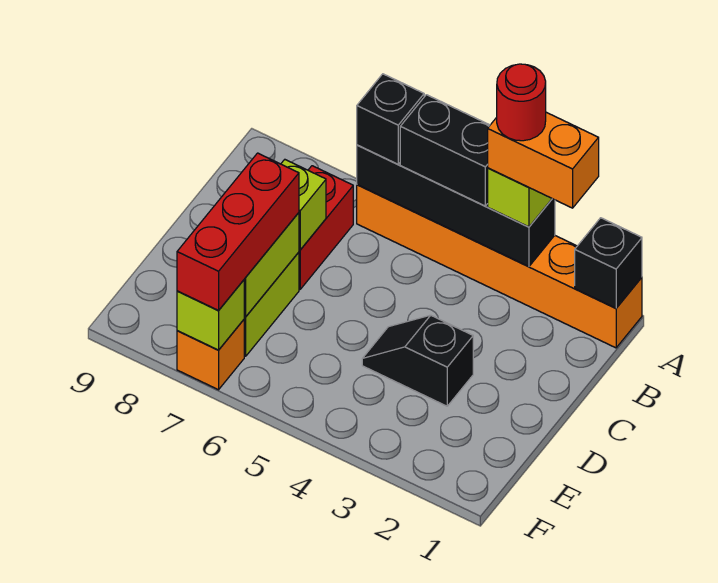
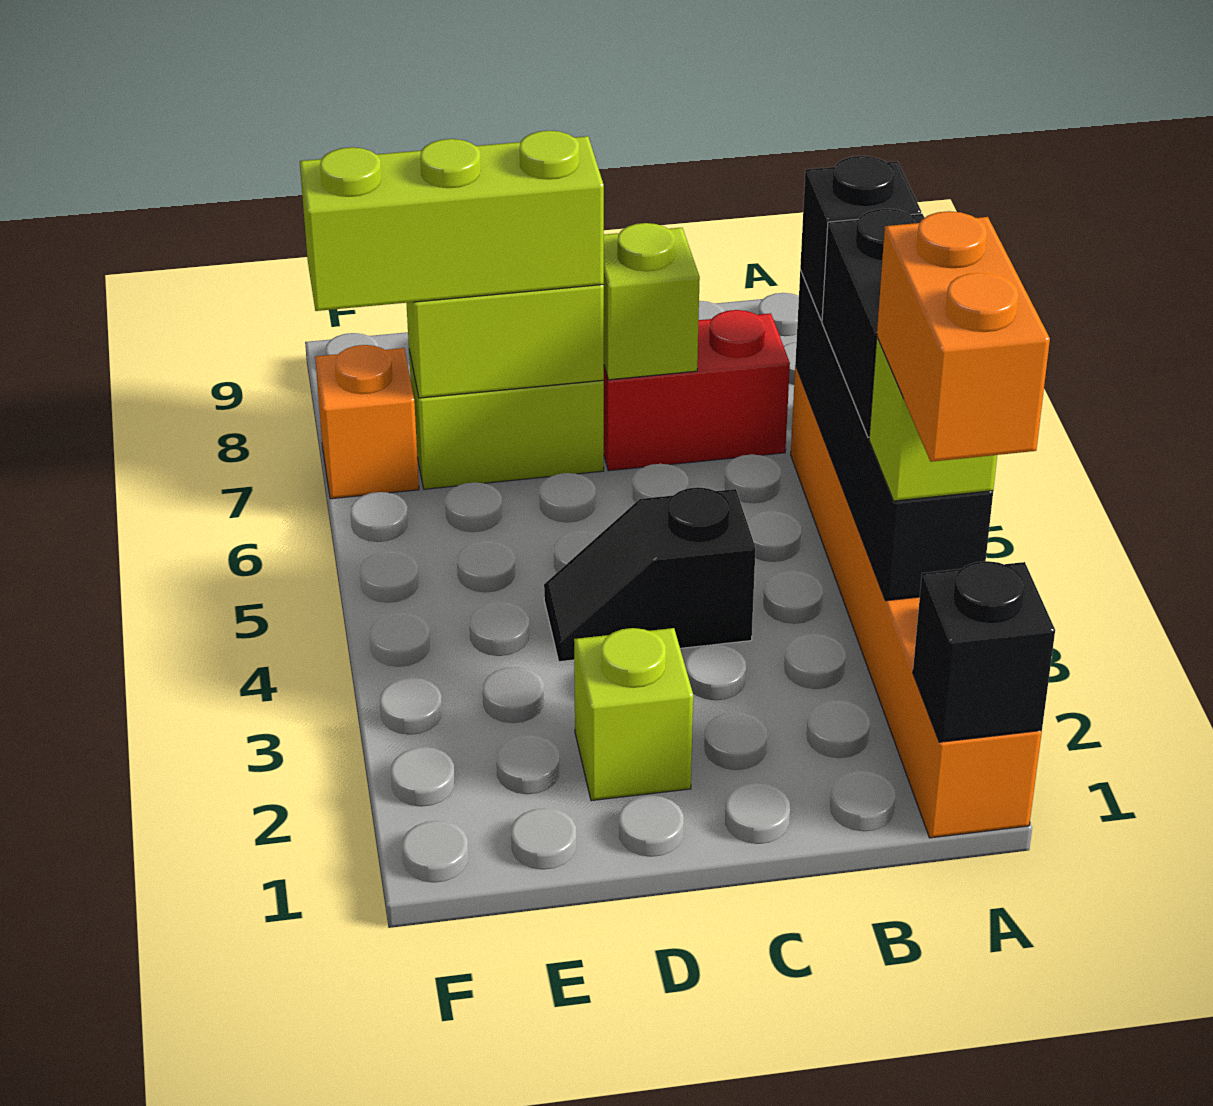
red 1x1 round brick [497,64,546,141] -> none
black 1x2 slope [362,315,473,406] -> black 1x2 slope turned to [544,487,756,662]
red 1x3 brick [177,153,299,310] -> lime 1x3 brick [300,131,604,311]
lime 1x1 brick [177,280,245,350] -> lime 1x1 brick moved to [574,628,693,801]

